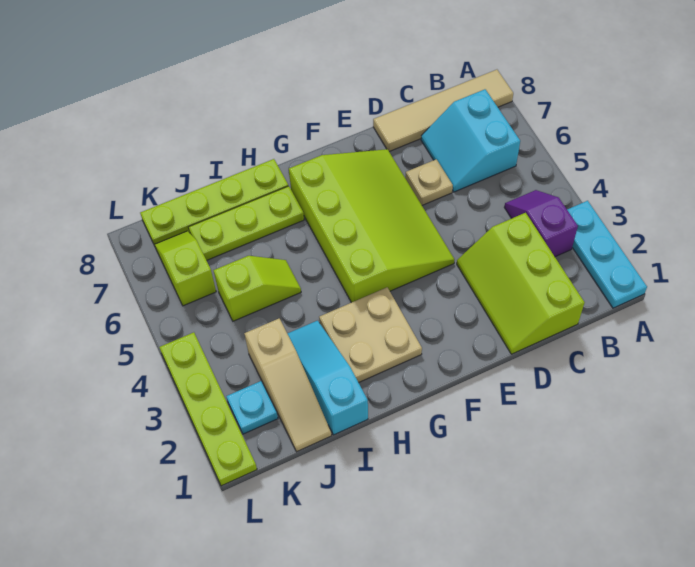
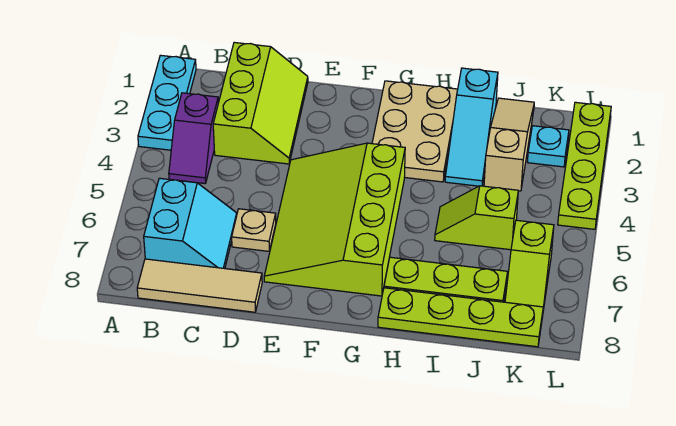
tan 1x4 tile [373,70,513,152] -> tan 1x3 tile [137,259,262,312]
tan 2x2 plate [319,287,422,383] -> tan 2x3 plate [372,81,458,182]

